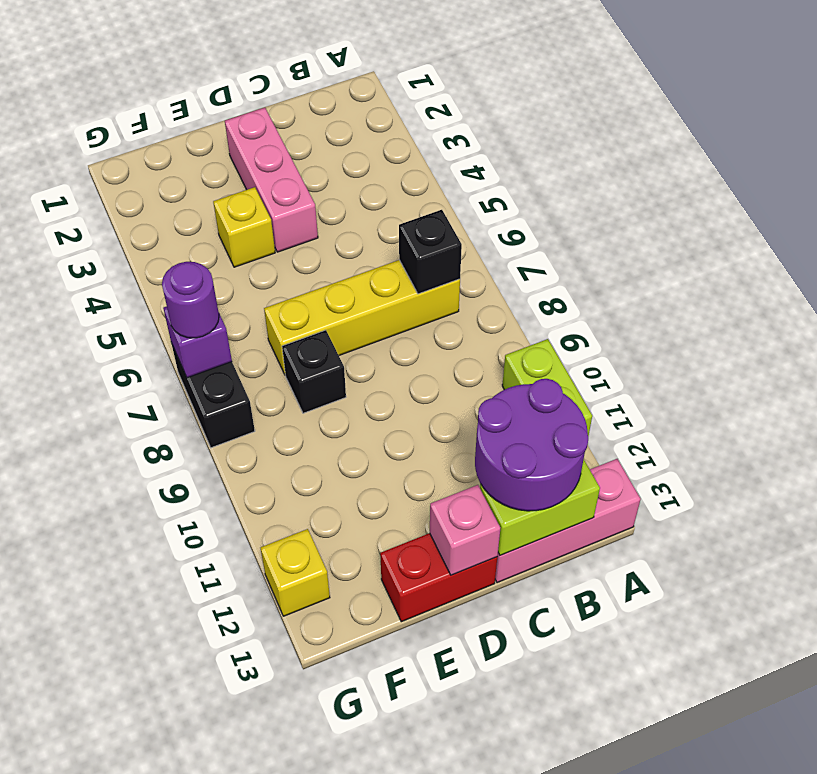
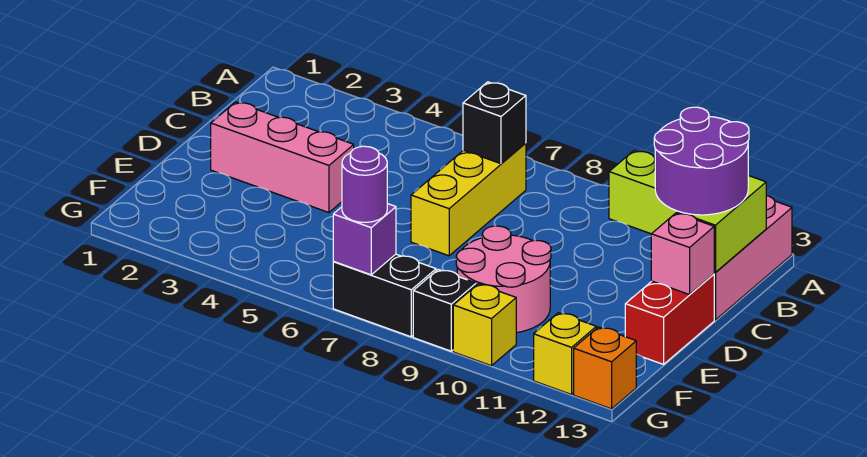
yellow 1x4 brick [264,260,460,375] -> yellow 1x3 brick [411,143,526,256]
yellow 1x1 brick [213,187,275,267] -> yellow 1x1 brick moved to [453,284,516,366]
black 1x1 brick [282,330,346,413] -> black 1x1 brick moved to [413,270,476,351]
none -> pink 2x2 round brick [456,226,551,333]
none -> orange 1x1 brick [574,327,636,409]

